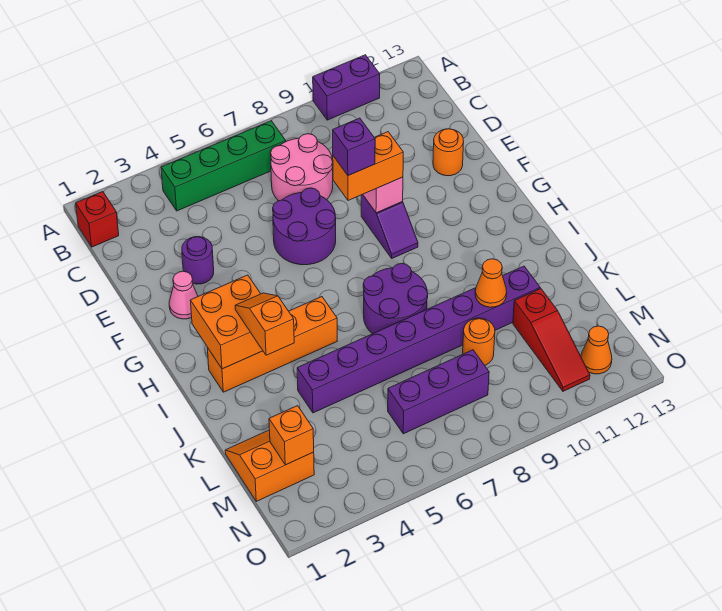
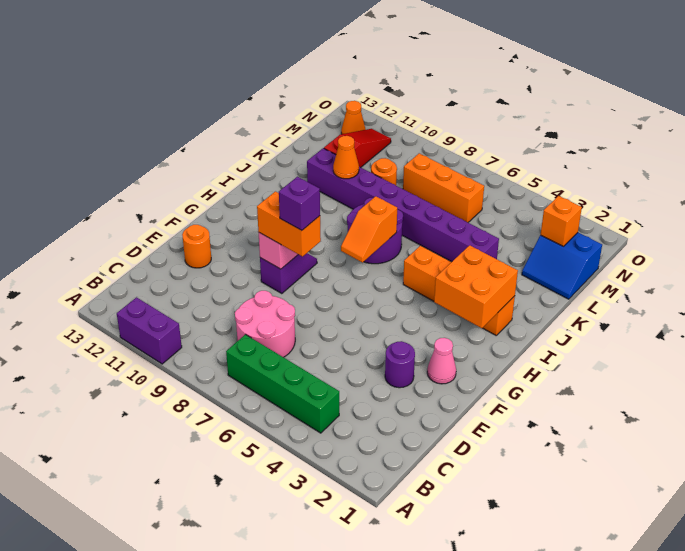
red 1x1 brick [76,192,119,247] -> none
purple 2x2 round brick [273,188,336,265] -> none
orange 1x2 slope [235,293,294,355] -> orange 1x2 slope moved to [341,196,397,263]
orange 2x2 slope [225,430,314,501] -> blue 2x2 slope [522,233,602,299]
purple 1x3 brick [388,350,489,434] -> orange 1x3 brick [403,153,484,222]

